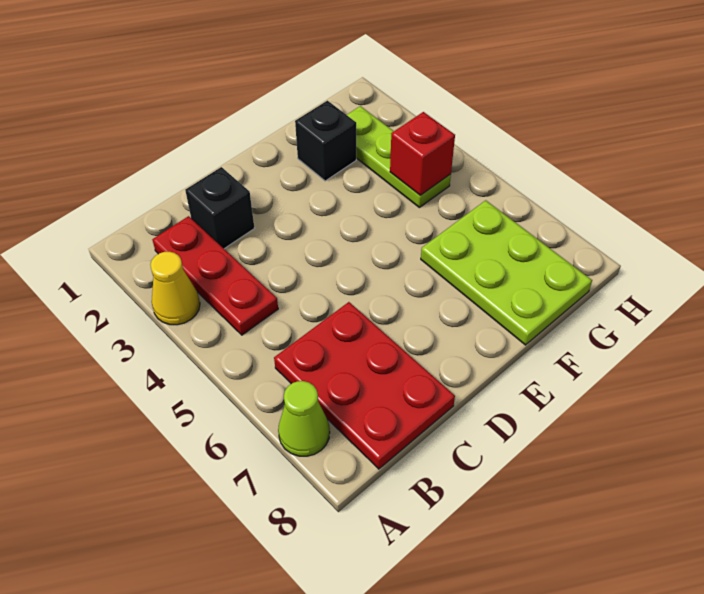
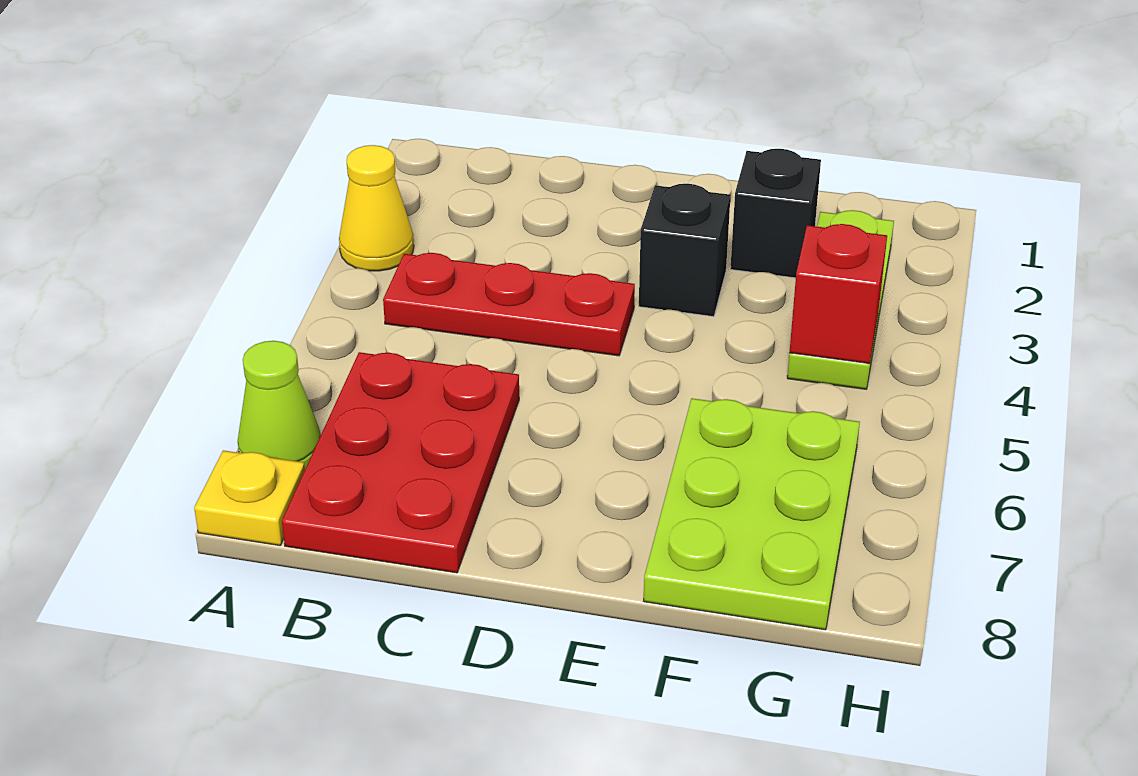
none -> yellow 1x1 plate [194,451,305,546]
red 1x3 plate [152,216,278,335] -> red 1x3 plate turned to [383,253,635,356]
black 1x1 brick [185,167,254,249] -> black 1x1 brick moved to [639,184,731,317]

